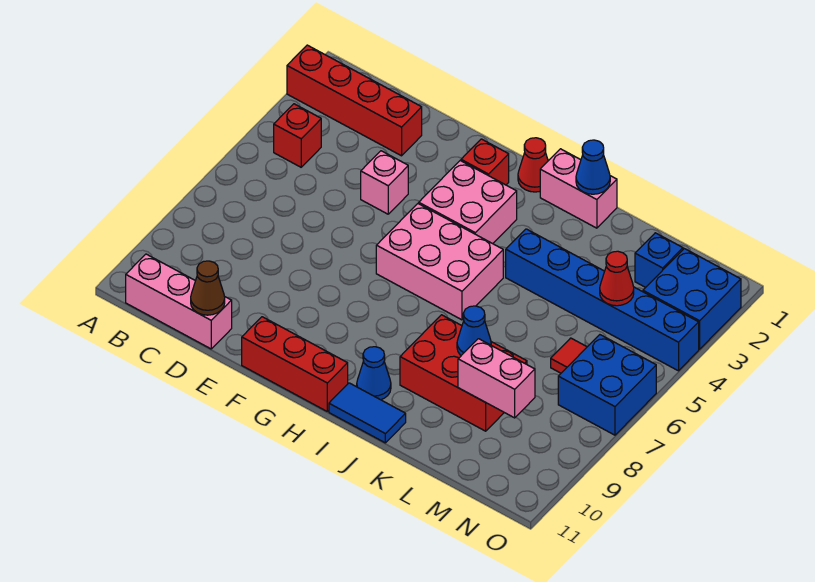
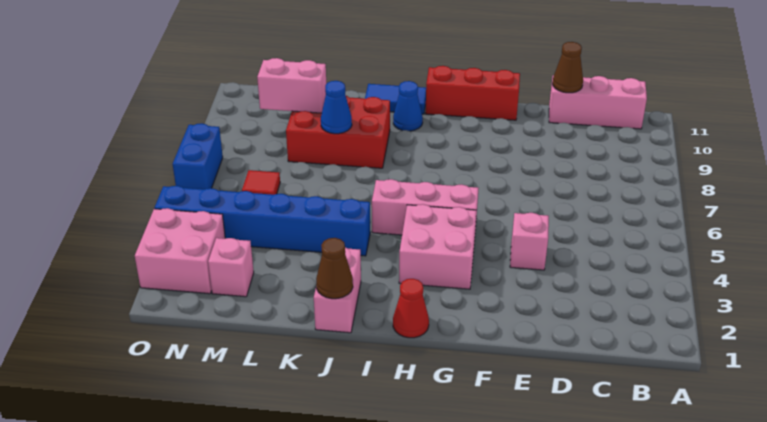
red 1x4 brick [287,45,422,156] -> none
red 1x1 brick [274,104,321,167] -> none
red 1x1 brick [461,139,509,185] -> none
pink 2x3 brick [376,204,503,320] -> pink 1x3 brick [372,179,479,235]
pink 1x2 brick [540,149,617,228] -> pink 1x2 brick turned to [314,248,361,333]
blue 1x1 cone [576,140,610,194] -> brown 1x1 cone [316,238,353,299]
blue 1x1 brick [635,233,683,287] -> pink 1x1 brick [208,238,254,297]
red 1x1 cone [600,251,634,306] -> none
blue 2x2 brick [643,249,741,349] -> pink 2x2 brick [135,208,225,294]
blue 2x2 brick [558,335,656,435] -> blue 1x2 brick [173,123,223,189]

